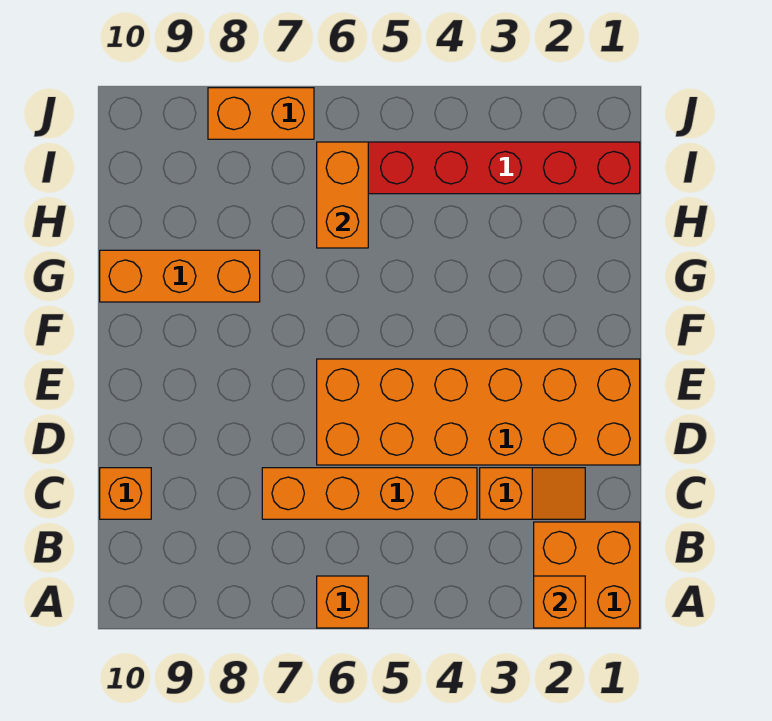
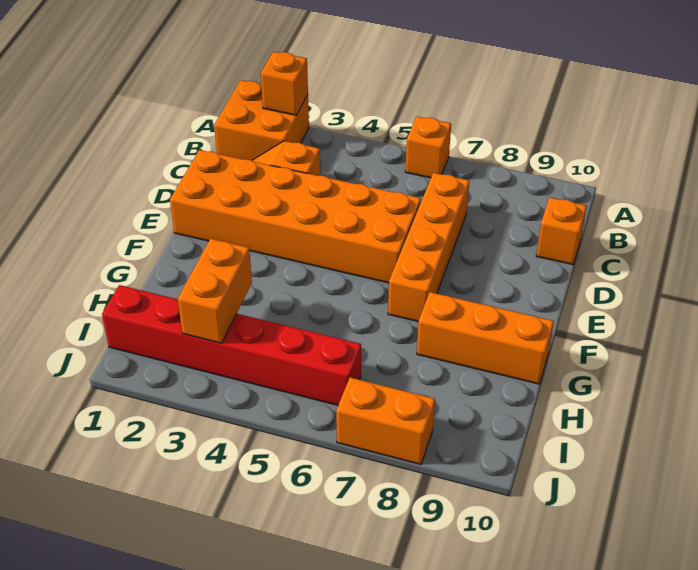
orange 1x4 brick [262,468,477,519] -> orange 1x4 brick turned to [388,173,469,321]
orange 1x2 brick [317,142,368,248] -> orange 1x2 brick moved to [178,239,252,343]

